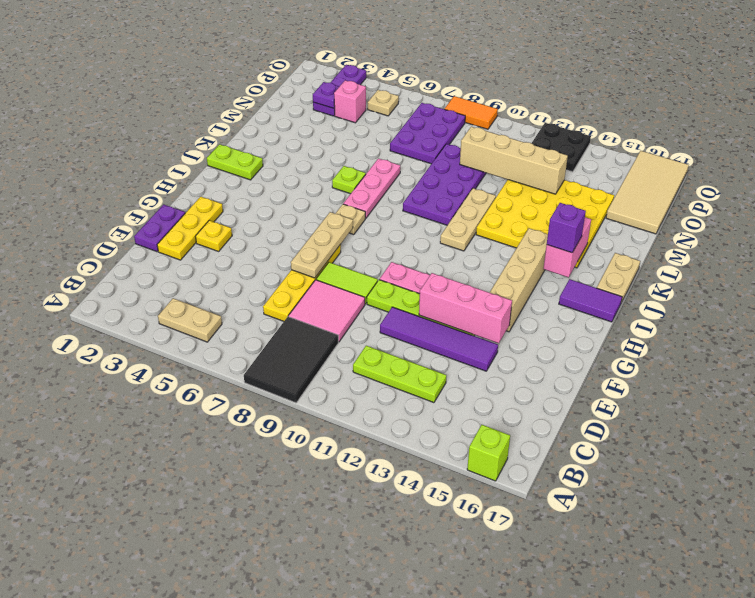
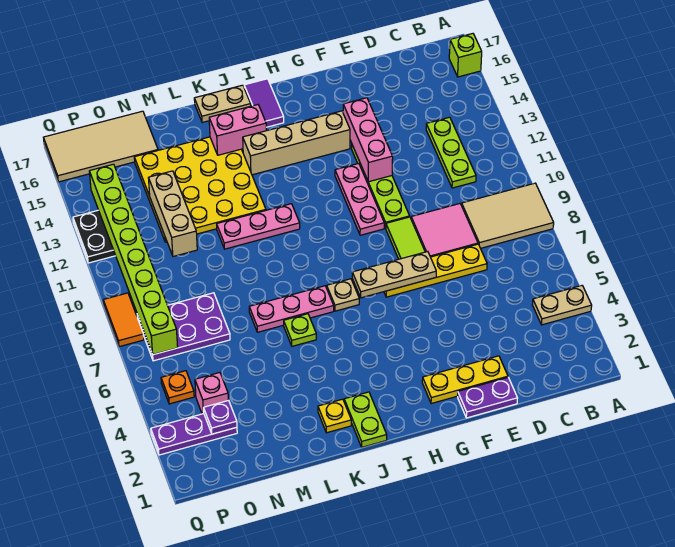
black 2x3 tile [244,317,338,403] -> tan 2x3 tile [462,183,554,248]
tan 1x2 plate [158,298,222,342] -> tan 1x2 plate turned to [532,286,592,325]
purple 1x4 tile [380,307,498,371] -> none
yellow 1x1 plate [195,220,232,251] -> yellow 1x1 plate moved to [318,399,351,433]
tan 1x3 plate [440,188,496,251] -> pink 1x3 plate [217,204,300,249]
purple 1x1 brick [547,203,586,253] -> none
purple 2x4 plate [403,144,486,225] -> none
tan 1x4 brick [460,127,568,194] -> tan 1x3 brick [149,171,197,256]
tan 1x1 plate [368,90,399,116] -> orange 1x1 plate [161,371,194,404]
none -> lime 1x8 brick [89,164,178,355]

